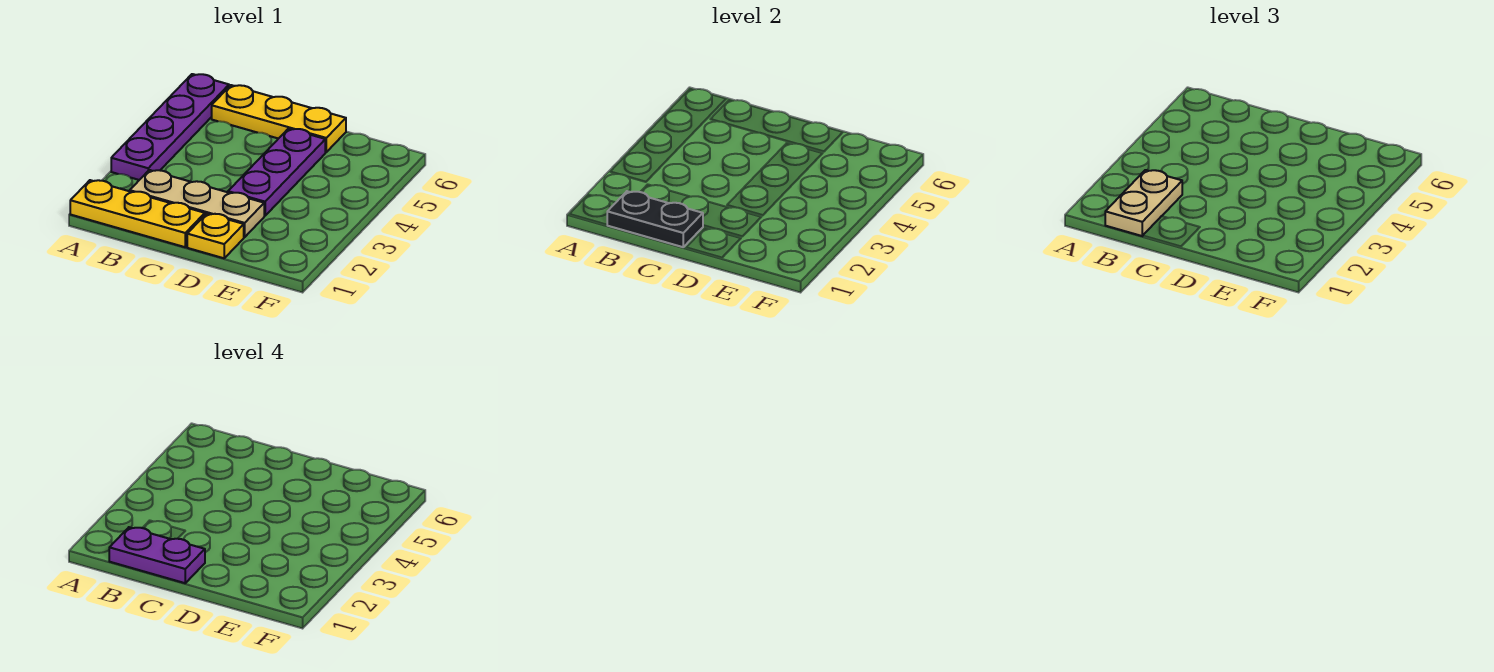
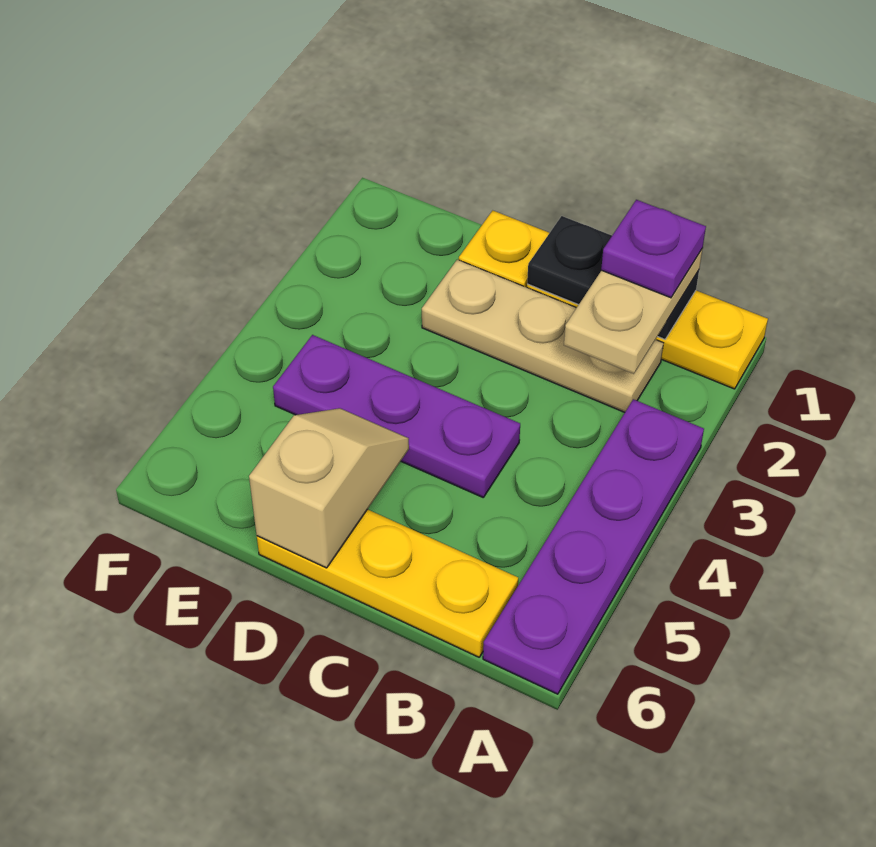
purple 1x2 plate [109,527,205,583] -> purple 1x1 plate [601,200,706,298]
purple 1x3 plate [228,129,325,216] -> purple 1x3 plate turned to [273,335,520,497]
none -> tan 1x2 slope [249,408,409,568]

